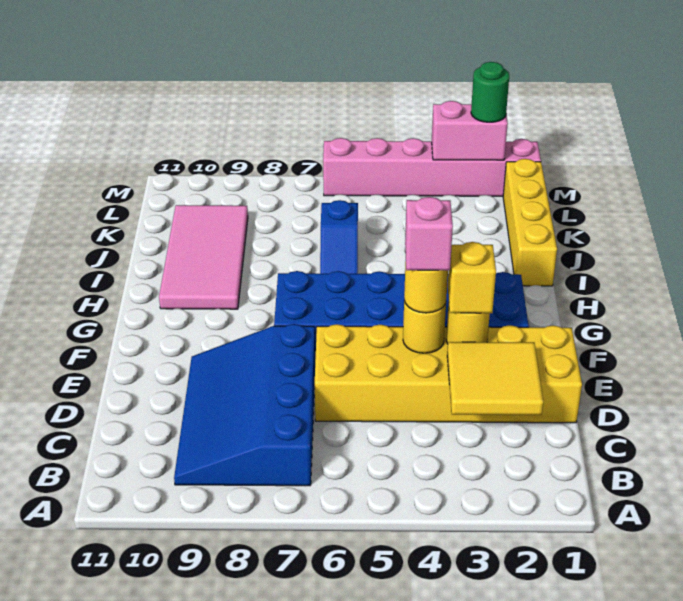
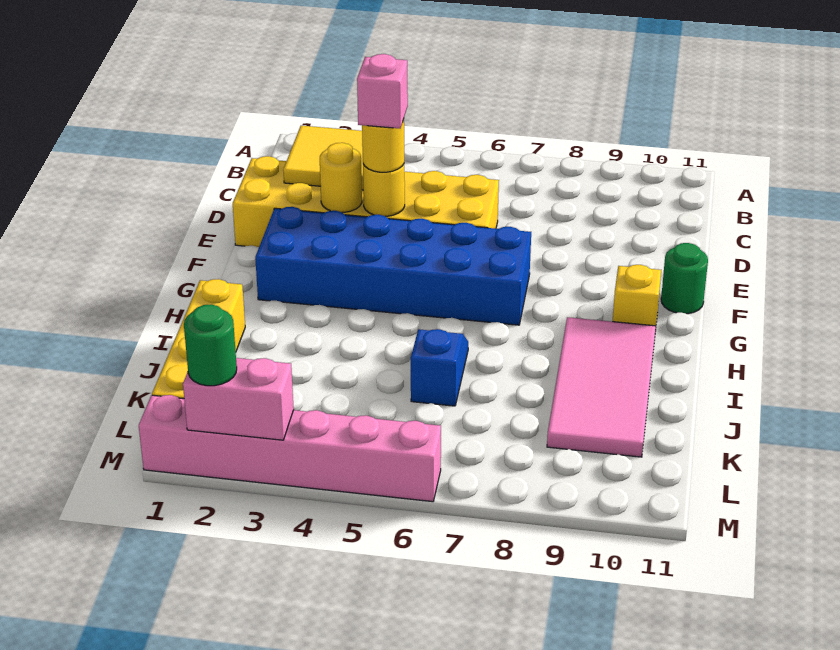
blue 3x4 slope [174,324,315,486] -> none
yellow 1x1 brick [448,242,496,313] -> yellow 1x1 brick moved to [612,265,661,331]
none -> green 1x1 round brick [661,243,708,314]

